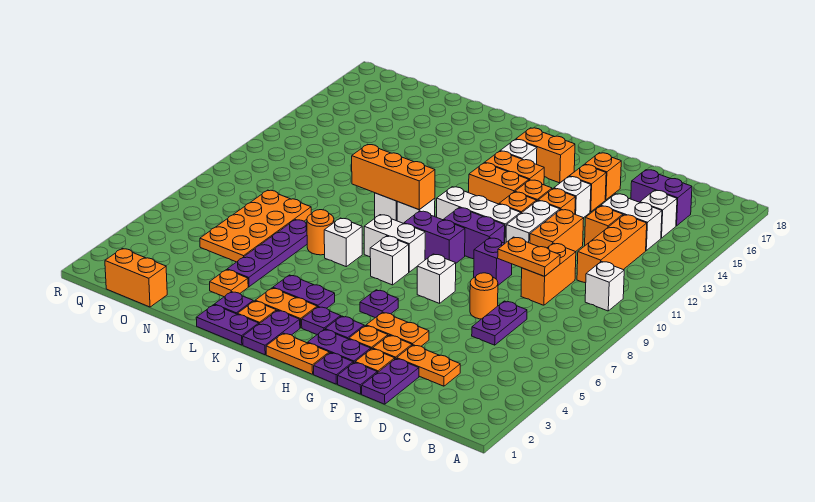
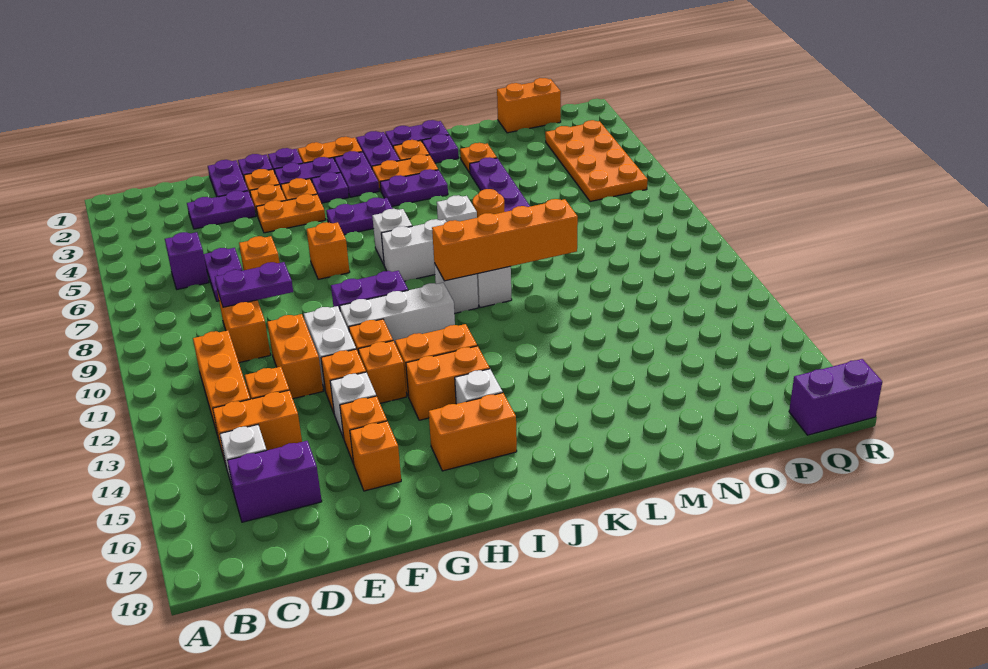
white 1x1 brick [585,261,624,311] -> none
white 1x2 brick [601,194,662,250] -> orange 1x2 brick [213,390,302,464]
orange 1x2 plate [397,345,460,386] -> purple 1x2 plate [187,191,256,229]
orange 1x2 plate [498,237,560,276] -> purple 1x2 plate [215,262,293,307]
orange 1x1 round brick [470,273,498,319] -> orange 1x1 brick [239,236,279,270]
purple 1x1 brick [474,238,512,285] -> purple 1x1 brick moved to [165,232,209,289]
white 1x1 brick [417,254,456,303] -> orange 1x1 brick [307,222,350,279]
purple 1x1 plate [360,290,398,318] -> purple 1x2 plate [326,198,393,235]
purple 1x2 brick [404,211,465,263] -> purple 1x2 brick moved to [789,359,882,435]
purple 1x1 plate [302,307,341,334] -> purple 1x2 plate [335,151,379,197]
orange 1x3 brick [352,144,435,210] -> orange 1x4 brick [432,199,578,281]
orange 2x4 plate [200,190,311,262] -> orange 2x4 plate moved to [545,120,648,202]

